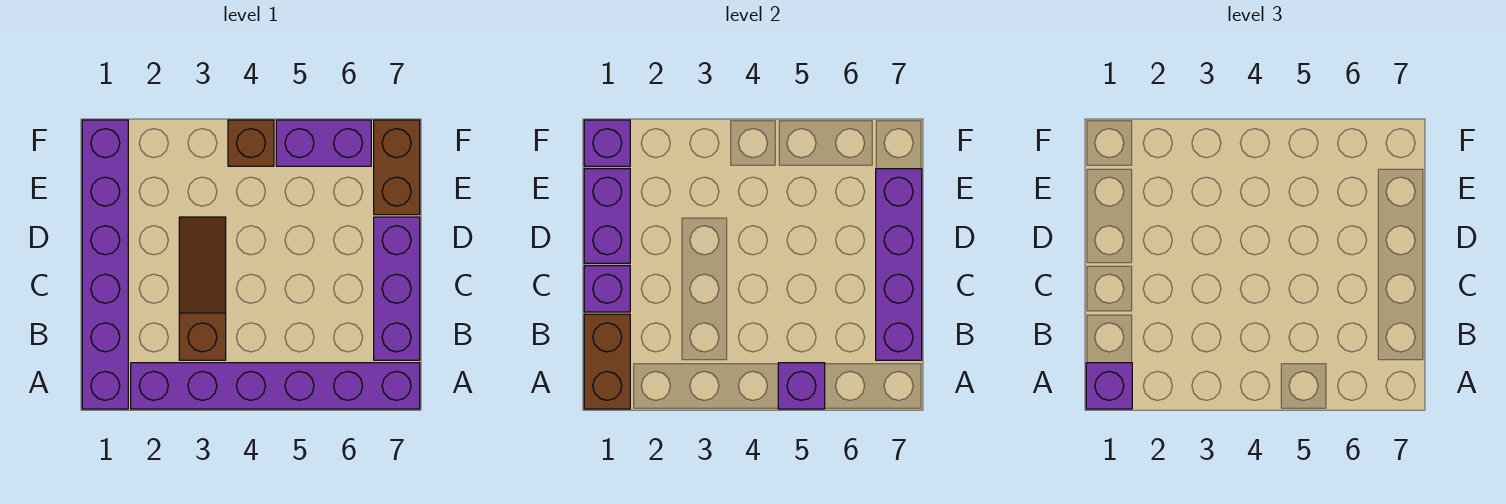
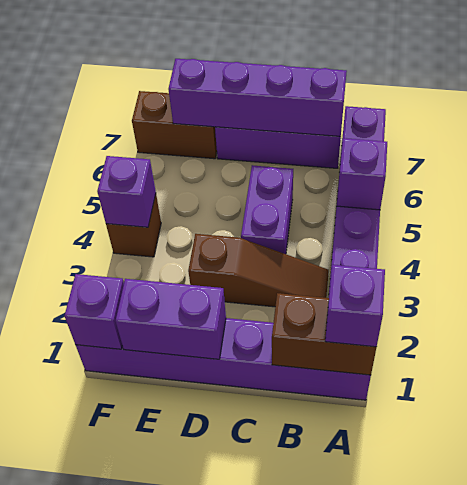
brown 1x3 slope [179,217,226,360] -> brown 1x3 slope turned to [188,234,329,307]
purple 1x1 brick [584,266,630,312] -> purple 1x1 brick moved to [97,156,156,227]
purple 1x2 brick [276,120,371,166] -> purple 1x2 brick moved to [241,165,293,254]

